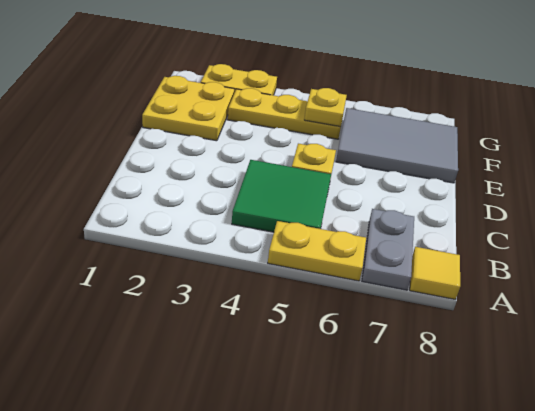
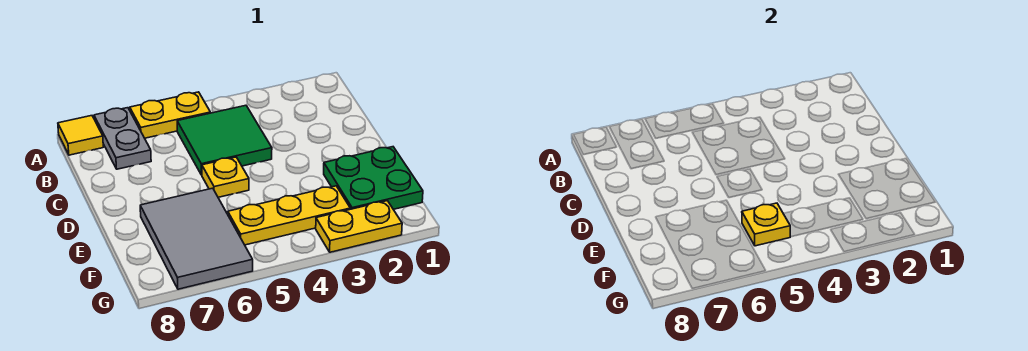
yellow 2x2 plate [142,76,234,141] -> green 2x2 plate [324,147,423,209]
grey 2x3 tile [336,108,458,183] -> grey 2x3 tile turned to [140,188,253,289]

